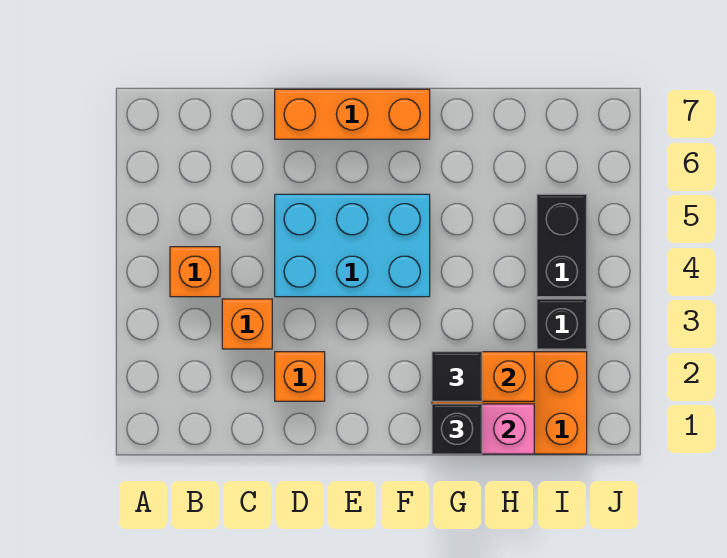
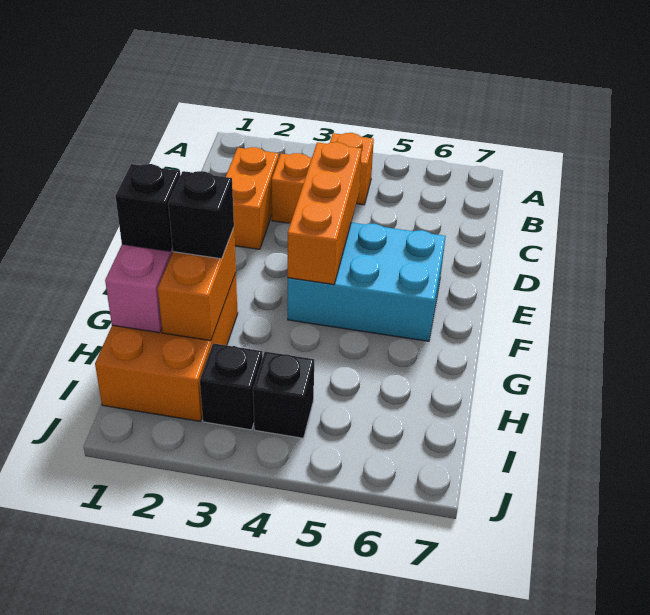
orange 1x1 brick [275,352,325,401] -> orange 1x2 brick [226,147,279,249]
cyan 2x3 brick [275,194,430,297] -> cyan 2x3 brick turned to [288,222,446,341]
orange 1x3 brick [275,89,430,139] -> orange 1x3 brick moved to [288,142,362,285]
black 1x1 tile [432,352,482,401] -> black 1x1 brick [168,171,234,259]
black 1x2 brick [537,194,587,297] -> black 1x1 brick [253,352,314,438]

